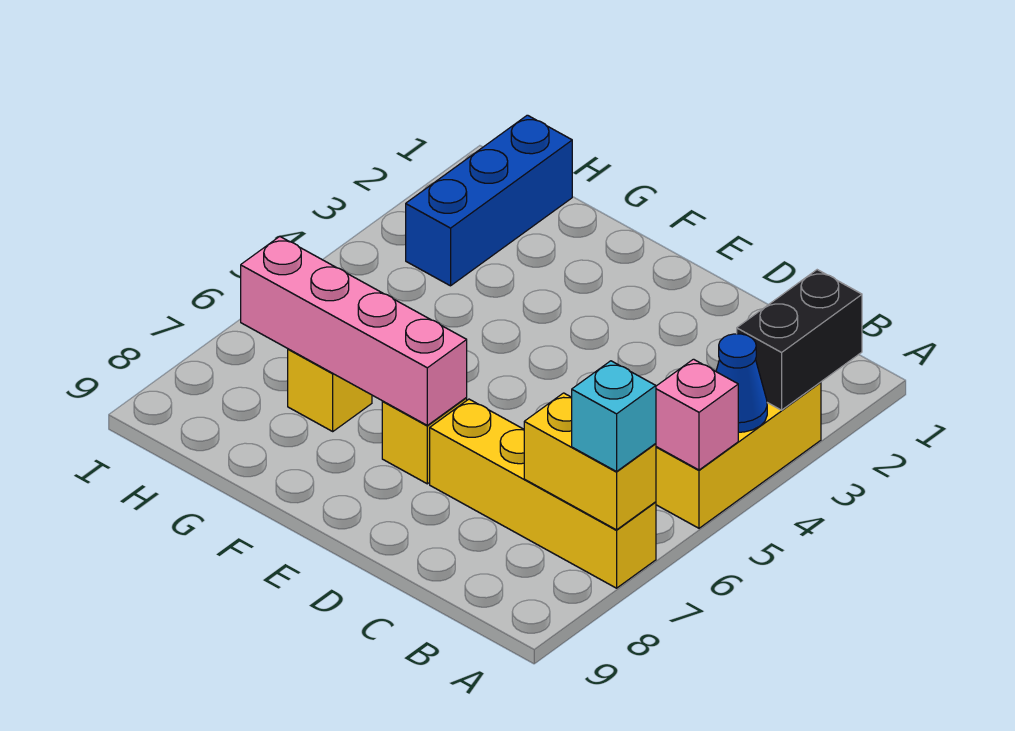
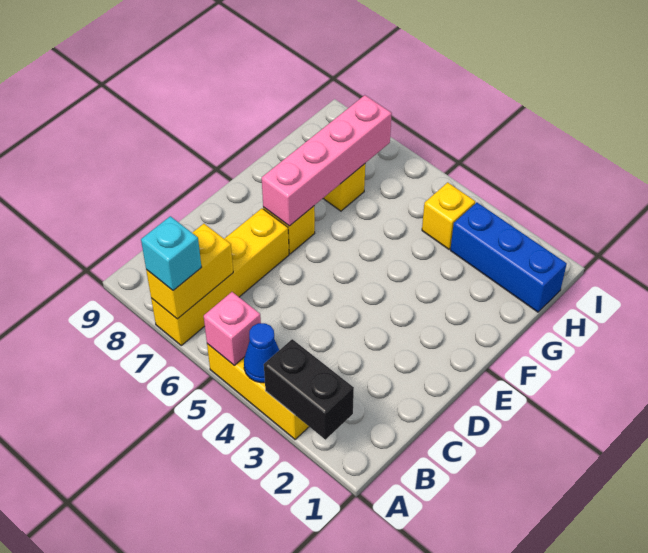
none -> yellow 1x1 brick [422,182,475,249]

